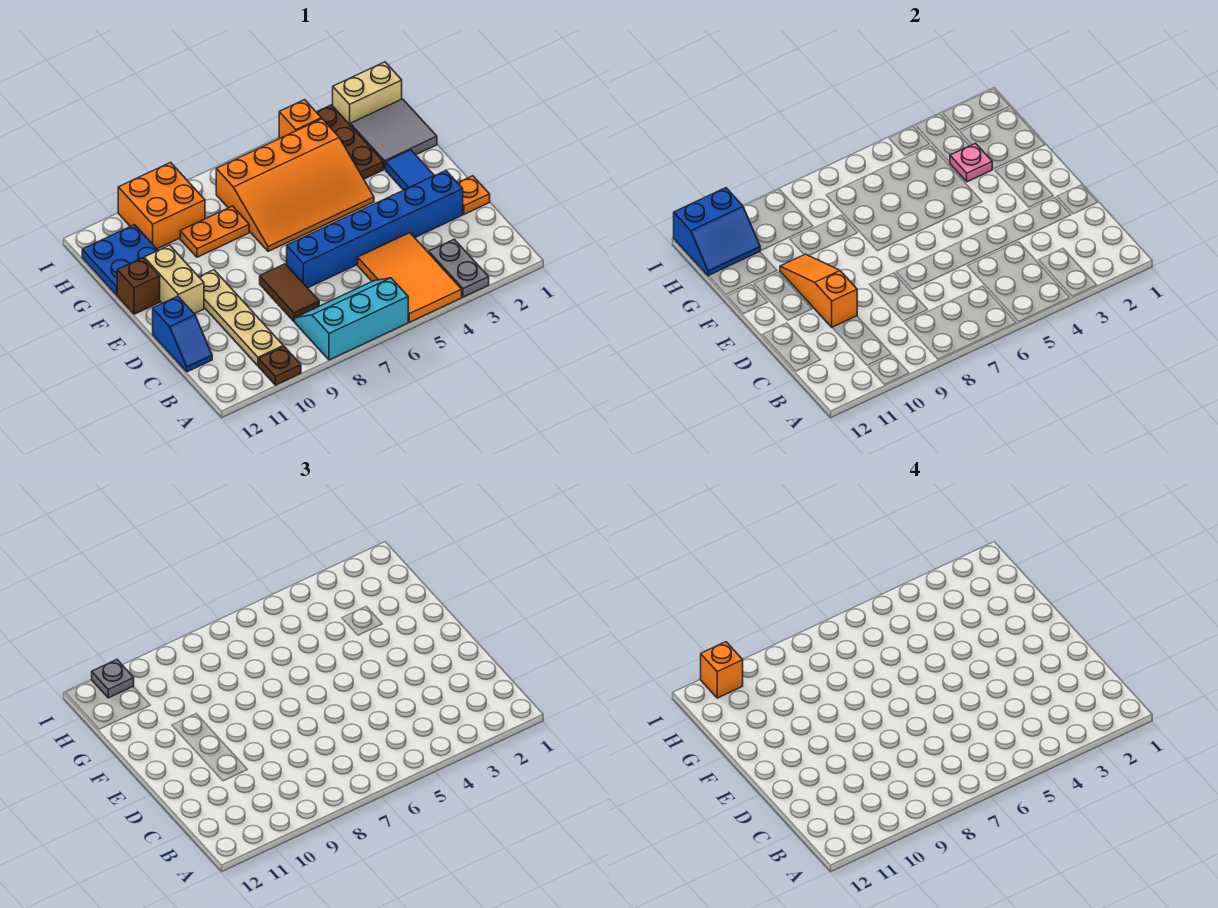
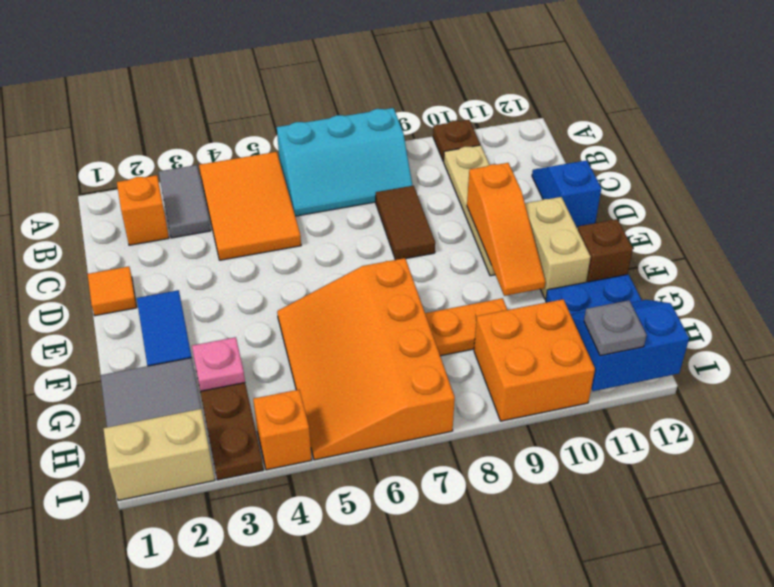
grey 1x2 plate [429,239,489,297] -> grey 1x2 tile [159,165,211,238]
orange 1x1 plate [458,176,490,214] -> orange 1x1 tile [88,267,137,316]
blue 1x6 brick [287,171,463,288] -> none
orange 3x4 slope [216,119,374,251] -> orange 3x4 slope turned to [277,258,455,460]
orange 1x1 brick [701,642,743,698] -> orange 1x1 brick moved to [117,175,169,245]

